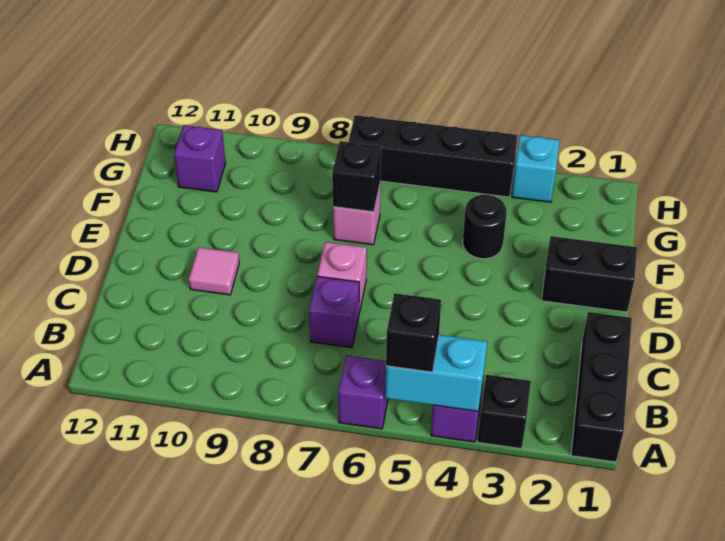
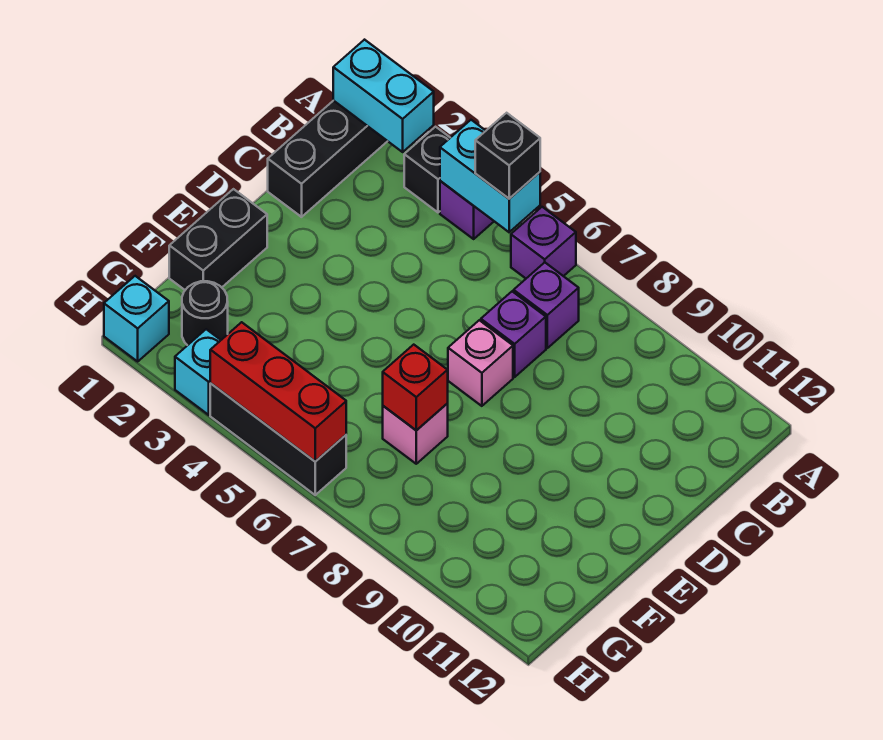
none -> cyan 1x2 brick [333,40,434,152]
pink 1x1 tile [189,247,239,295] -> none
black 1x2 brick [542,236,637,312] -> black 1x2 brick turned to [169,189,267,290]
black 1x1 round brick [463,194,507,259] -> black 1x1 round brick moved to [182,281,228,345]
black 1x1 brick [332,141,381,212] -> red 1x1 brick [383,345,448,430]
purple 1x1 brick [174,125,226,192] -> purple 1x1 brick moved to [514,262,579,348]
none -> cyan 1x1 brick [104,276,169,361]
black 1x4 brick [348,115,518,197] -> black 1x3 brick [210,384,346,495]
none -> red 1x3 brick [210,322,346,462]

